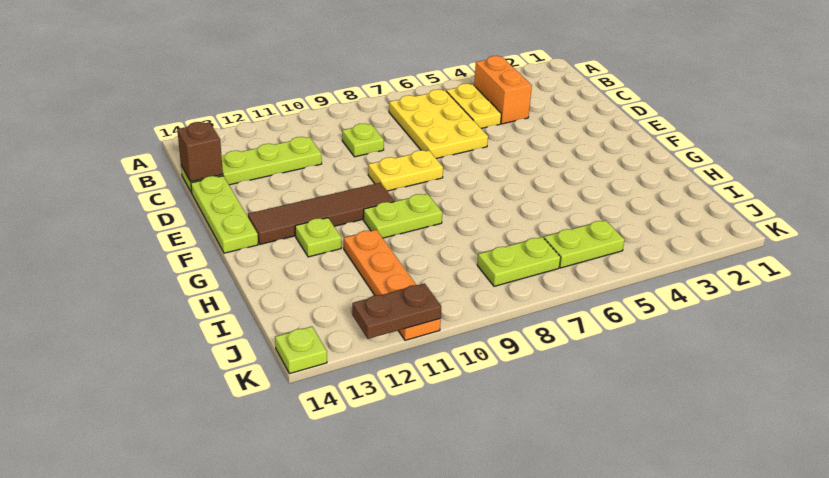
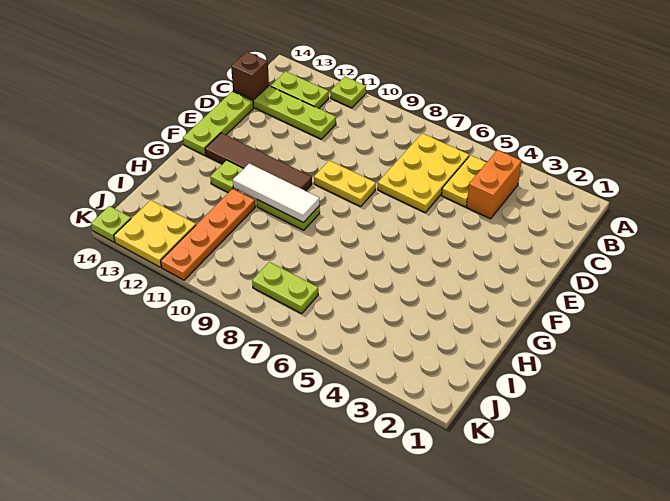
lime 1x1 plate [342,124,384,157] -> lime 1x1 plate moved to [330,77,366,108]
none -> white 1x3 tile [233,163,320,223]
lime 1x2 plate [544,220,624,268] -> lime 1x2 plate moved to [271,71,329,109]
none -> yellow 2x2 plate [114,200,196,267]
brown 1x2 plate [352,283,441,339] -> none

